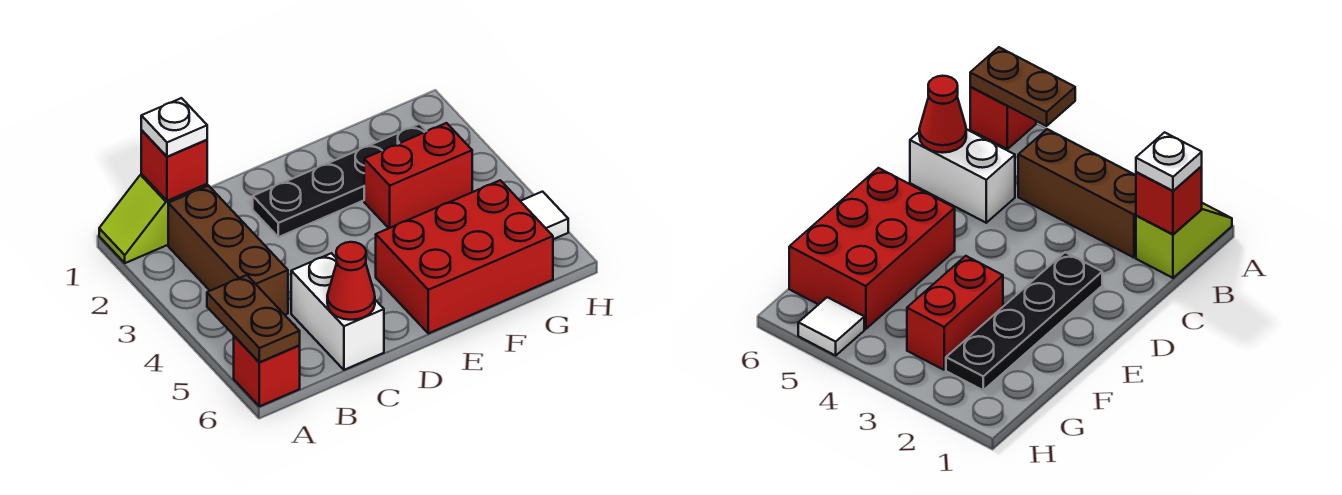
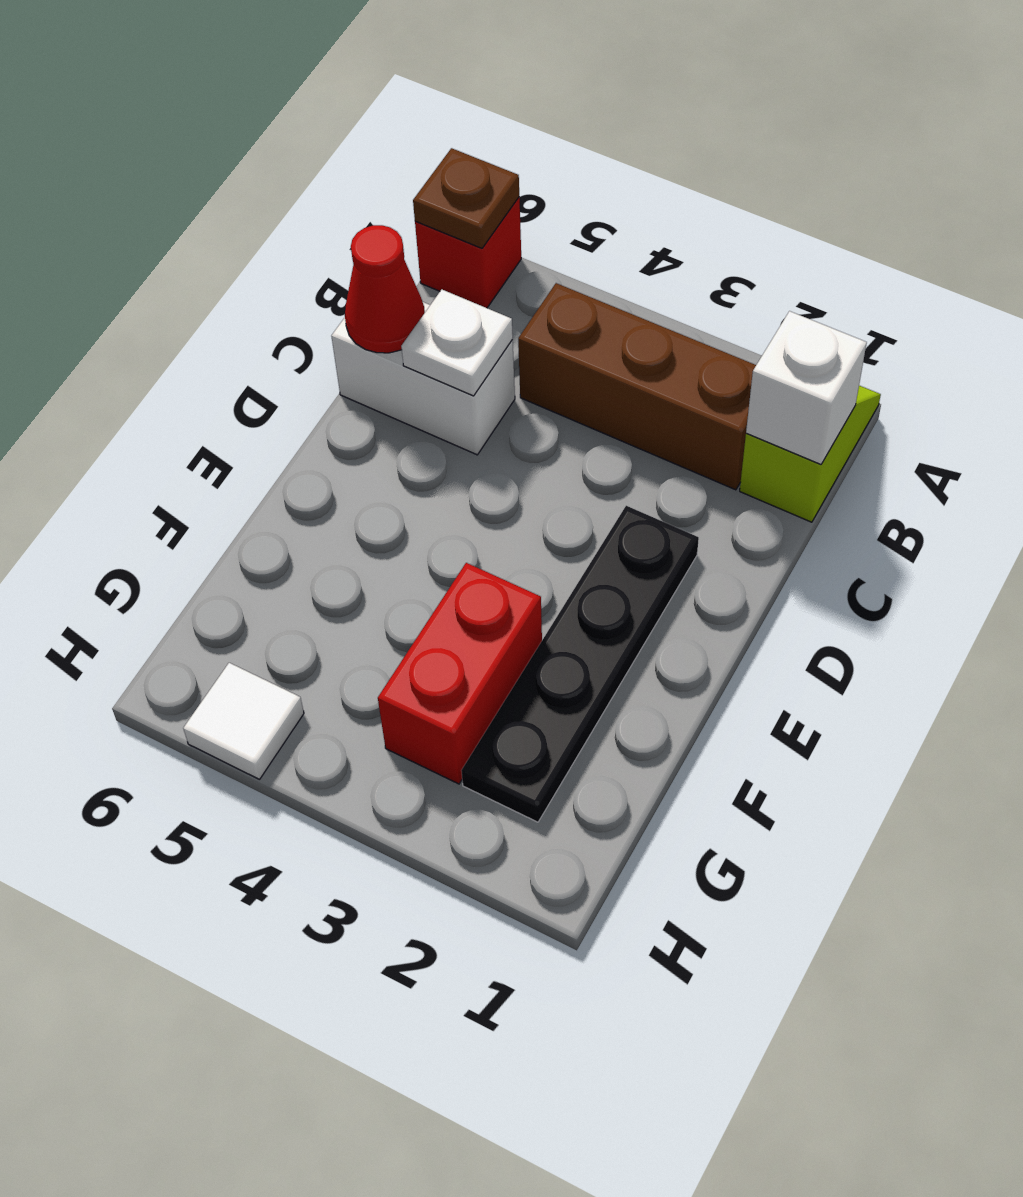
brown 1x2 plate [207,275,300,362] -> brown 1x1 plate [413,148,519,248]
red 1x1 brick [141,130,207,201] -> white 1x1 brick [746,311,867,464]
white 1x1 plate [141,98,207,157] -> white 1x1 plate moved to [401,290,513,396]
red 2x3 brick [376,180,553,333] -> none

